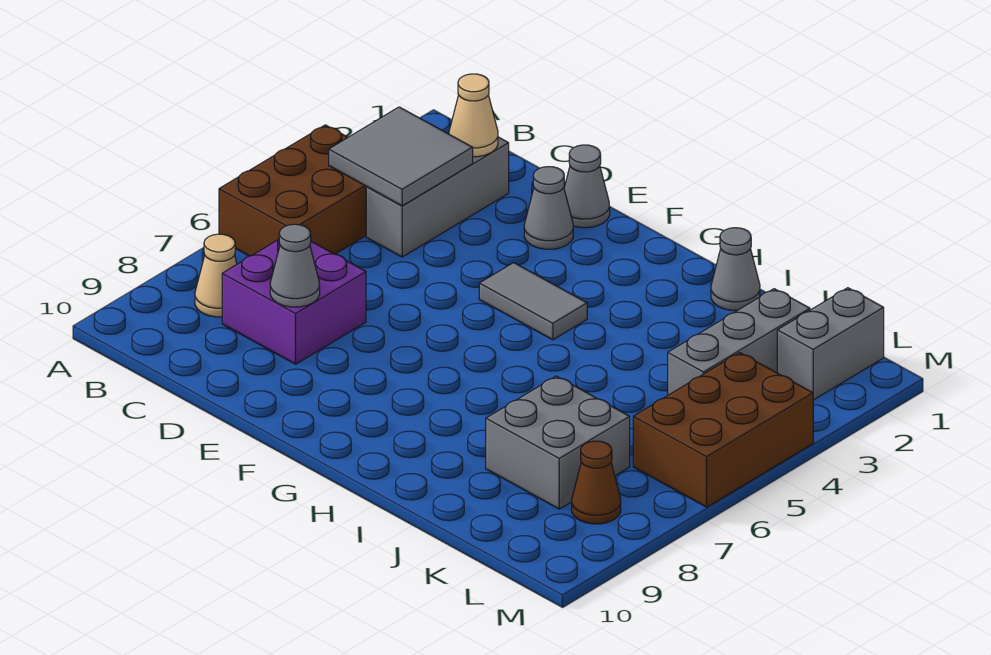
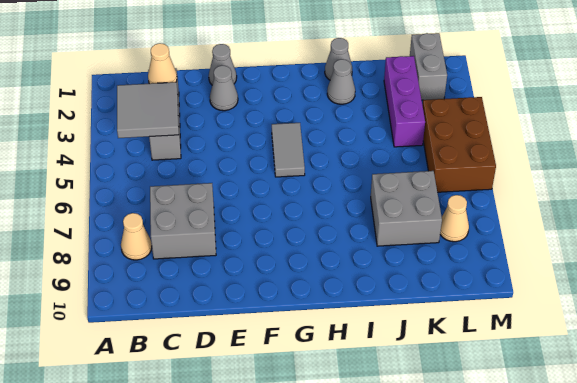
brown 2x3 brick [219,125,366,256] -> none
purple 2x2 brick [222,240,366,364] -> grey 2x2 brick [150,183,216,259]
grey 1x1 cone [270,224,320,307] -> grey 1x1 cone moved to [327,59,355,104]
grey 1x2 tile [479,263,587,340] -> grey 1x2 tile turned to [272,123,305,177]
grey 1x3 brick [668,289,810,395] -> purple 1x3 brick [384,56,425,147]
brown 1x1 cone [572,441,621,524] -> tan 1x1 cone [440,195,469,242]

